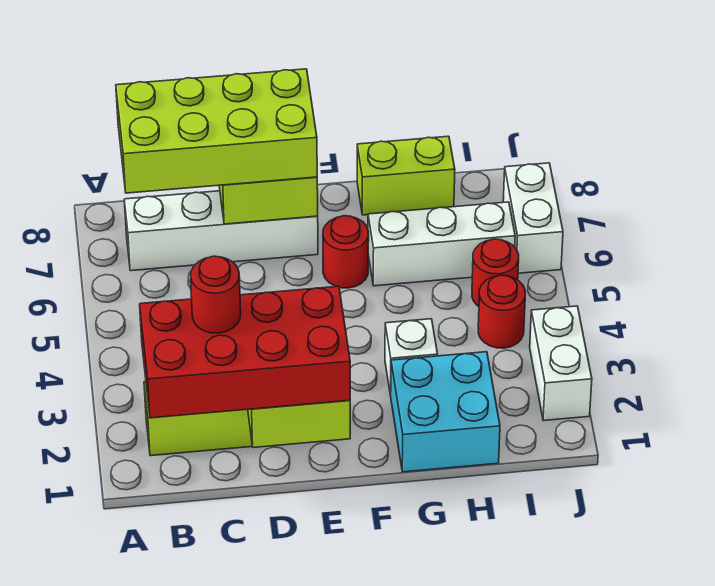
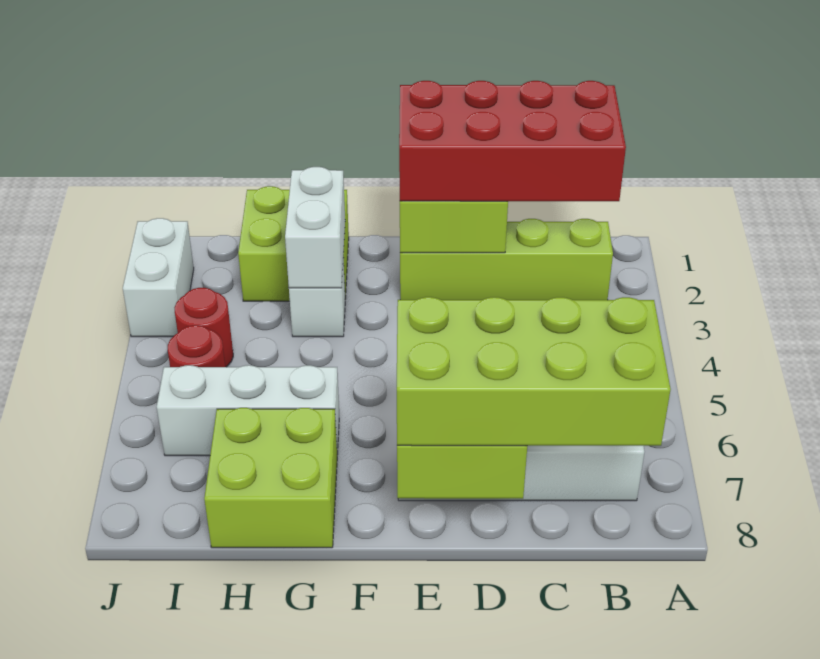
red 1x1 round brick [191,256,241,333] -> none
red 1x1 round brick [323,216,369,288] -> none
cyan 2x2 brick [391,352,500,472] -> lime 2x2 brick [238,186,349,301]
lime 1x2 brick [357,136,455,215] -> lime 2x2 brick [204,408,337,548]
white 1x2 brick [503,163,563,273] -> white 1x2 brick moved to [285,167,345,288]

